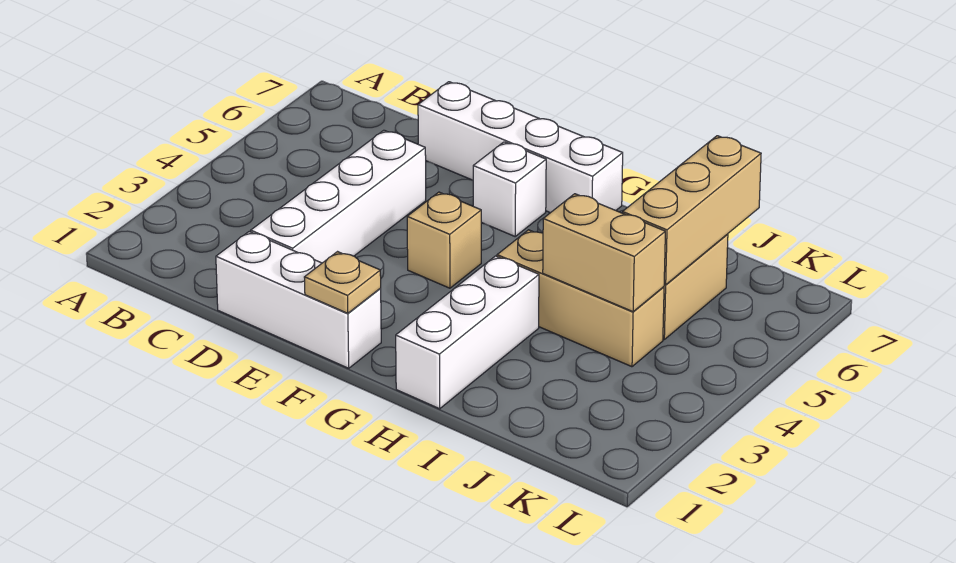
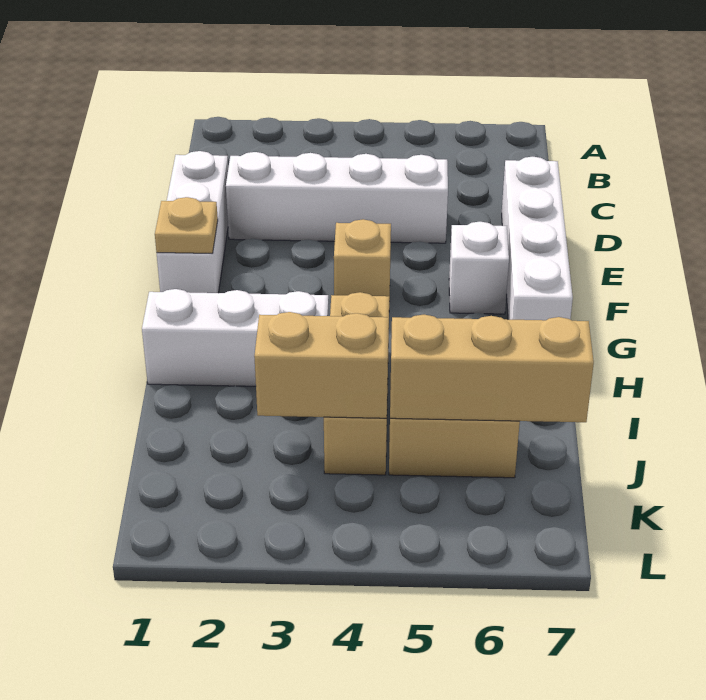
tan 1x2 brick [543,194,665,312] -> tan 1x2 brick turned to [254,312,389,418]

